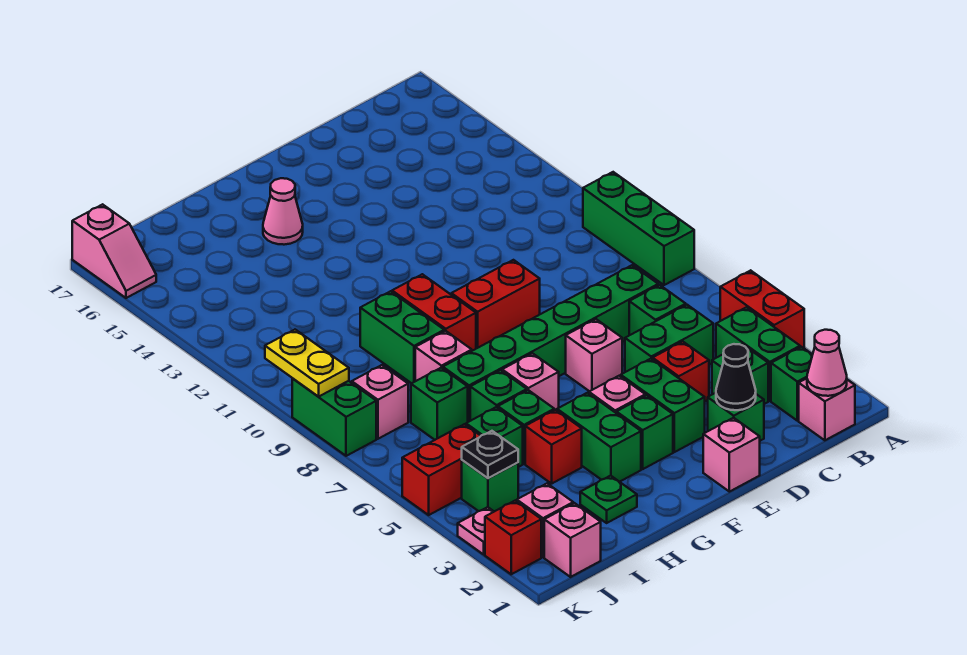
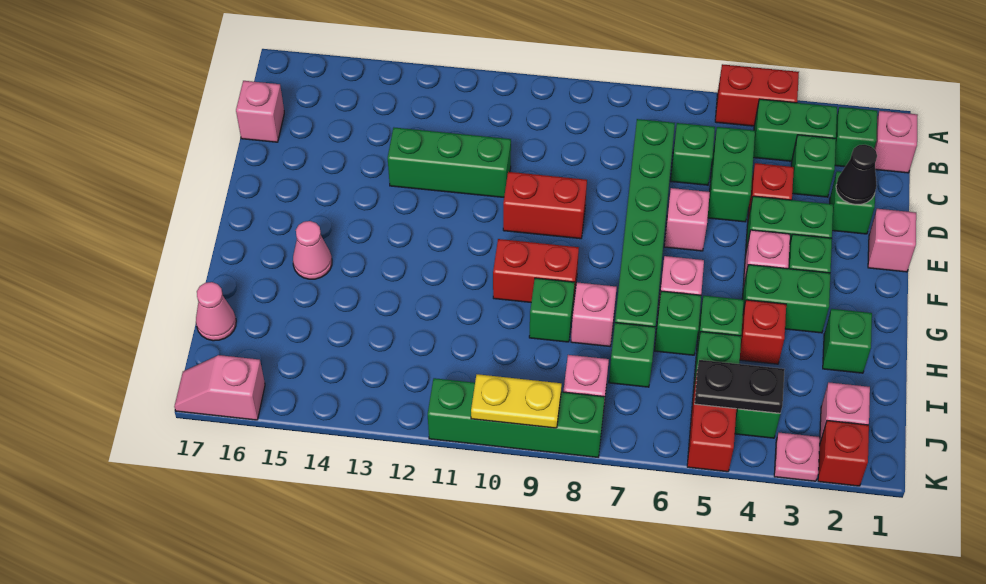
green 1x3 brick [583,172,694,285] -> green 1x3 brick moved to [388,128,511,197]
pink 1x1 cone [807,330,847,396] -> pink 1x1 cone moved to [196,282,236,341]
red 1x2 brick [451,260,540,349] -> red 1x2 brick turned to [503,172,587,239]
green 1x1 plate [580,476,637,523] -> green 1x1 brick [823,309,872,373]
green 1x2 brick [360,291,444,383] -> green 1x1 brick [529,278,575,342]
pink 1x1 brick [544,503,601,577] -> pink 1x1 brick moved to [236,81,284,142]
black 1x1 plate [462,431,518,478] -> black 1x2 plate [695,360,785,413]
green 1x2 brick [292,379,376,456] -> green 1x4 brick [428,378,605,457]
pink 1x2 slope [72,204,156,298] -> pink 1x2 slope turned to [174,355,265,420]

